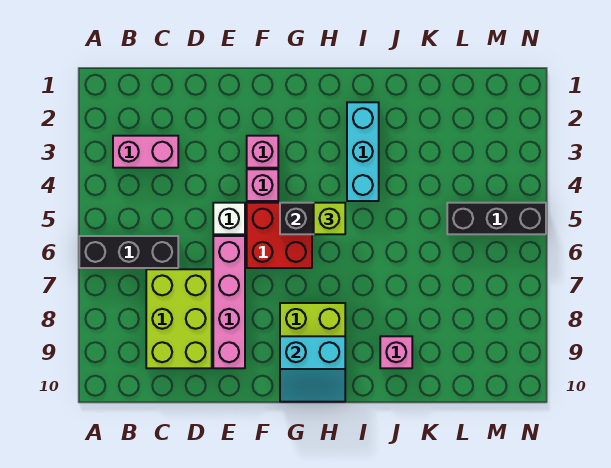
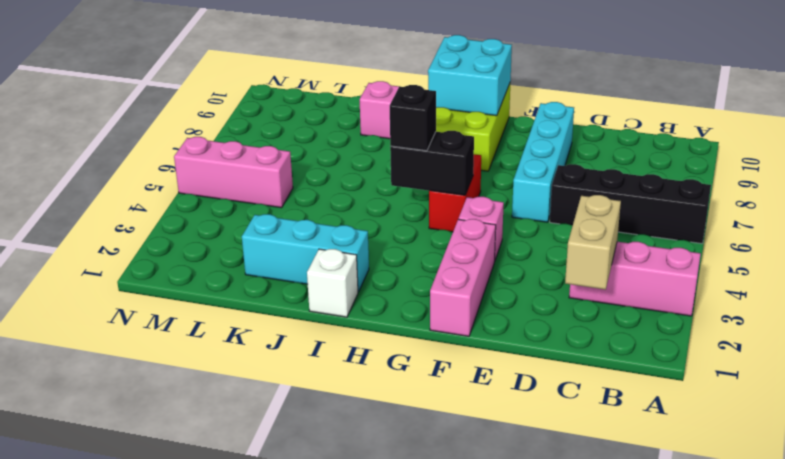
black 1x3 brick [79,236,178,268] -> black 1x4 brick [550,164,711,244]
pink 1x2 brick [113,136,178,168] -> pink 1x3 brick [569,242,701,316]
none -> tan 1x2 brick [565,195,621,290]
lime 2x3 brick [146,269,212,368] -> none
white 1x1 brick [213,203,245,234] -> white 1x1 brick moved to [307,249,358,317]
pink 1x4 brick [213,236,245,368] -> cyan 1x4 brick [512,102,574,222]
pink 1x1 brick [247,136,278,168] -> pink 1x3 brick [430,219,496,336]
red 2x2 brick [247,203,312,268] -> red 1x2 brick [429,154,481,232]
cyan 2x2 slope [280,336,345,402] -> cyan 2x2 brick [428,35,512,116]
lime 1x1 brick [314,203,345,234] -> black 1x1 brick [390,85,436,151]
cyan 1x3 brick [347,102,379,201] -> cyan 1x3 brick turned to [242,214,369,292]
black 1x3 brick [447,203,546,234] -> pink 1x3 brick [174,137,293,208]

